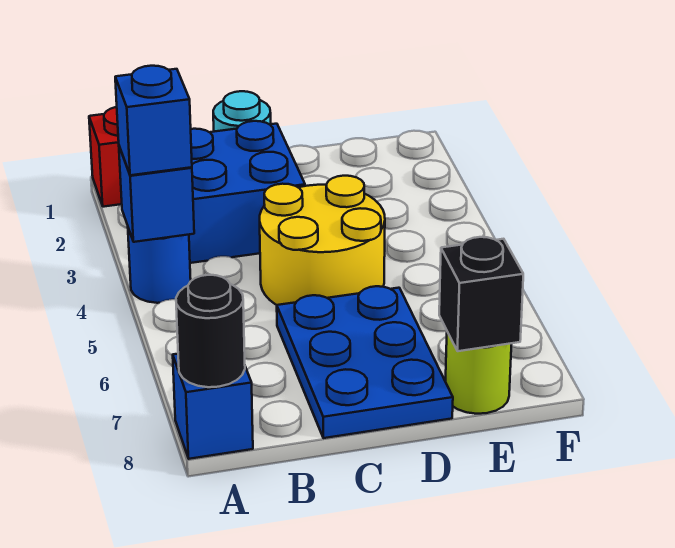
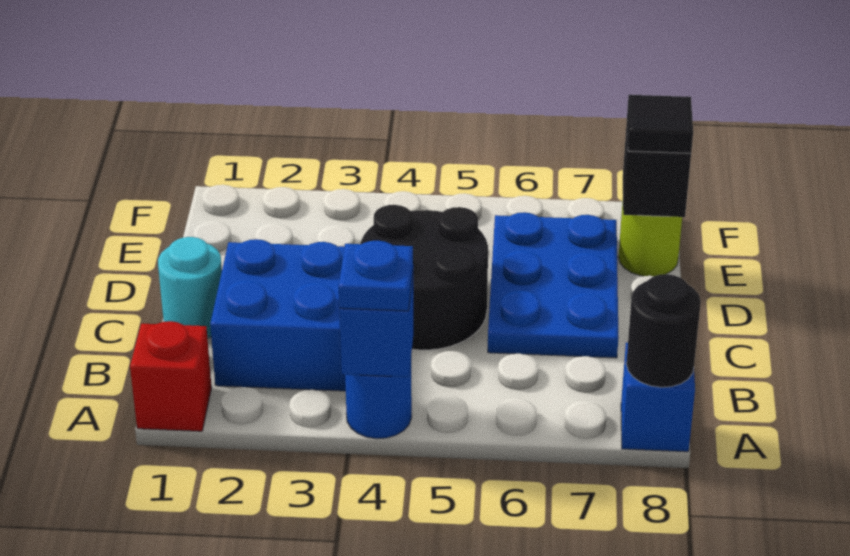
blue 1x1 brick [115,66,192,175] -> blue 1x1 plate [339,240,413,311]
yellow 2x2 round brick [260,176,385,305] -> black 2x2 round brick [360,205,488,350]
blue 2x3 plate [277,286,453,438] -> blue 2x3 plate turned to [488,212,619,358]
none -> black 1x1 tile [627,95,693,153]

